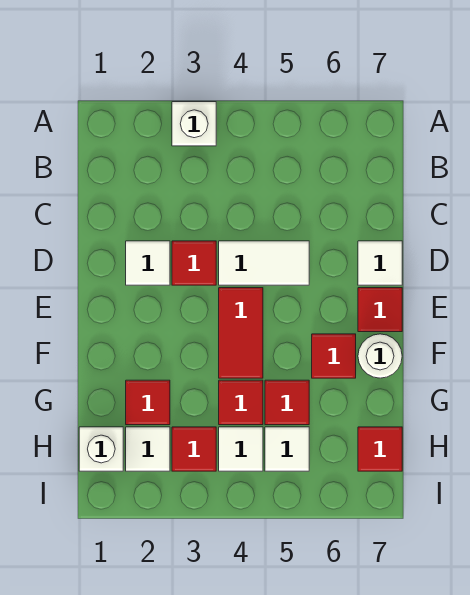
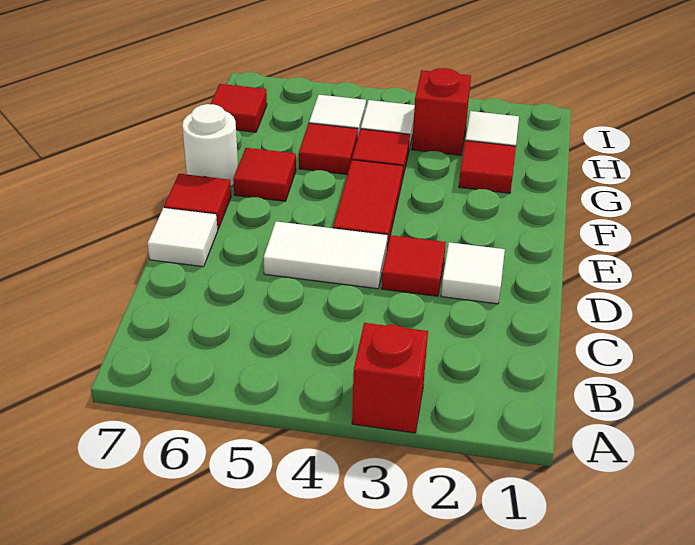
white 1x1 brick [172,102,216,146] -> red 1x1 brick [352,323,428,433]
white 1x1 brick [79,427,123,471] -> none
red 1x1 tile [172,427,216,471] -> red 1x1 brick [412,68,471,155]

